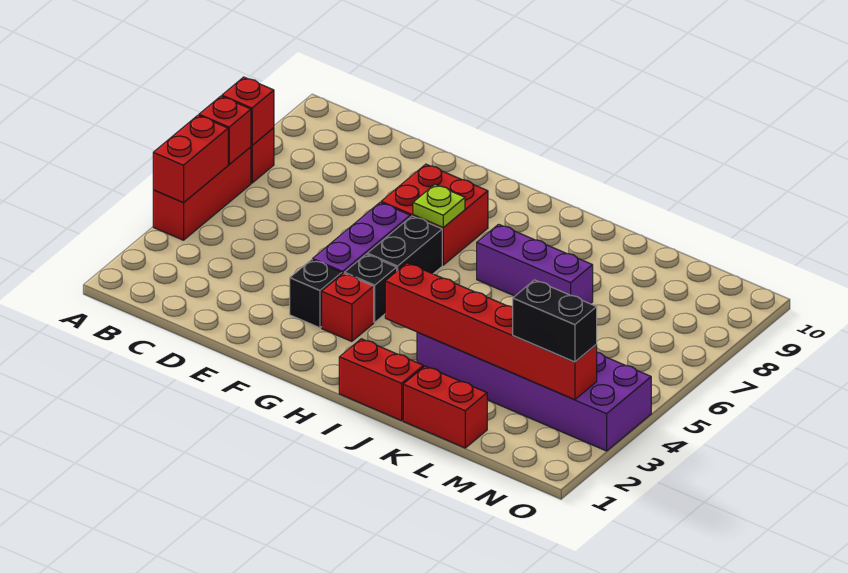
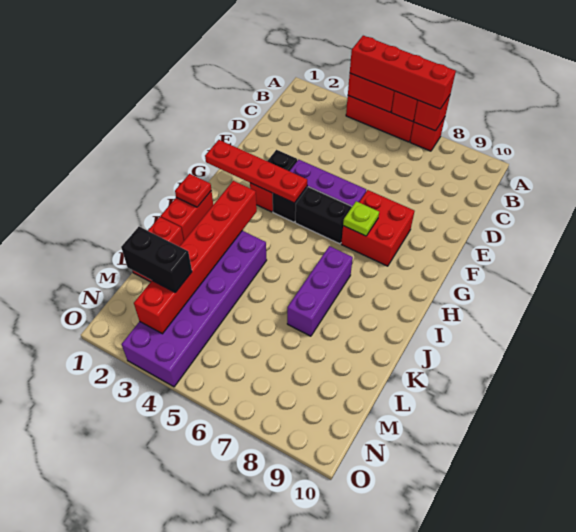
none -> red 1x4 brick [350,36,456,109]
none -> red 1x4 plate [205,140,307,203]
none -> red 1x1 plate [175,174,211,207]
black 1x2 brick [513,280,597,362] -> black 1x2 brick turned to [121,227,192,293]

